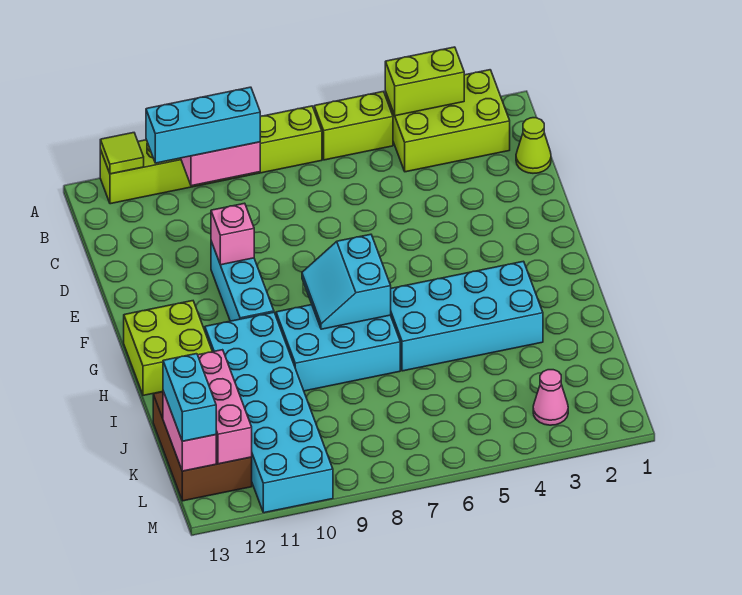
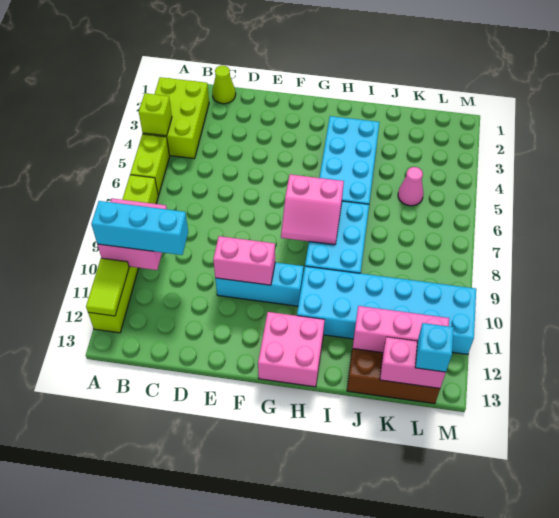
lime 1x2 brick [385,47,464,116] -> lime 1x1 brick [139,93,172,136]
lime 1x1 tile [100,133,144,174] -> lime 1x2 tile [86,258,129,316]
cyan 1x3 brick [146,87,260,163] -> cyan 1x3 brick turned to [91,201,188,255]
pink 1x1 brick [211,203,254,265] -> pink 1x2 brick [213,236,275,285]
cyan 2x2 slope [302,234,391,329] -> pink 2x2 slope [281,174,344,245]
lime 2x2 brick [124,301,212,395] -> pink 2x2 brick [258,312,325,387]
cyan 1x2 brick [163,354,216,441] -> cyan 1x1 brick [415,323,454,372]
pink 1x1 cone [533,370,568,425] -> pink 1x1 cone moved to [398,167,423,206]

